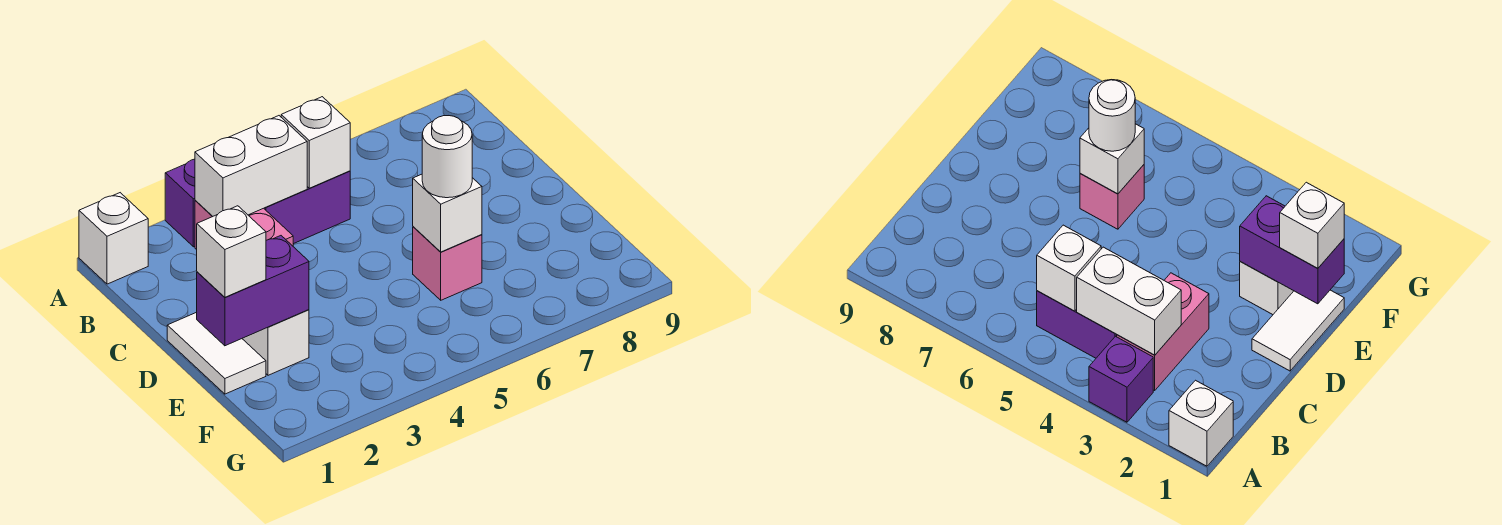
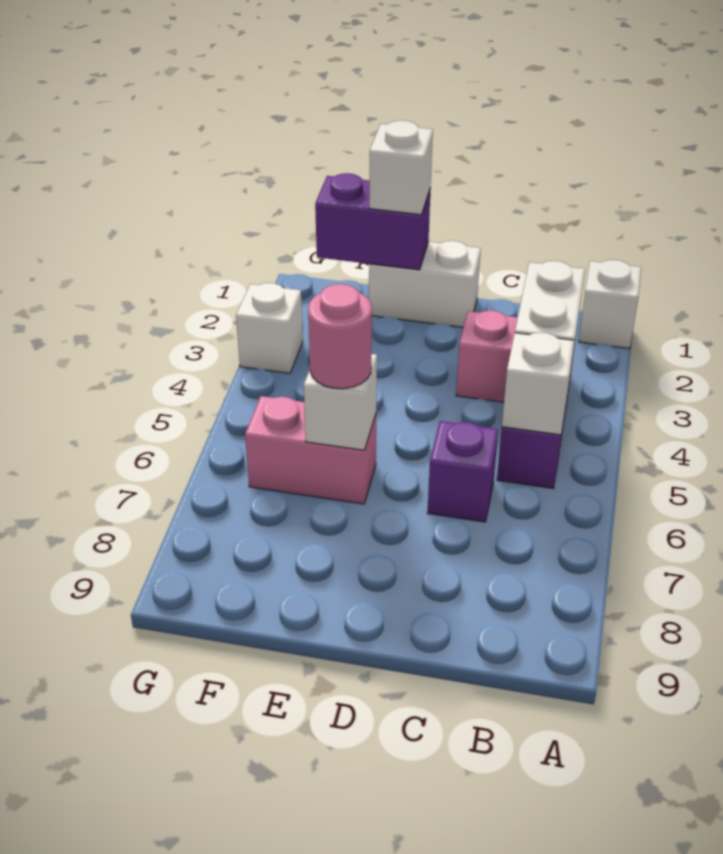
purple 1x1 brick [165,159,195,247] -> purple 1x1 brick moved to [428,421,498,522]
white 1x2 tile [167,312,266,394] -> white 1x2 brick [369,241,481,327]
purple 1x2 brick [197,236,309,346] -> purple 1x2 brick turned to [315,173,431,270]
white 1x1 brick [242,310,309,375] -> white 1x1 brick moved to [236,283,303,373]
pink 1x1 brick [413,227,482,300] -> pink 1x2 brick [245,396,376,504]
white 1x1 round brick [422,116,472,198] -> pink 1x1 round brick [308,284,372,389]

